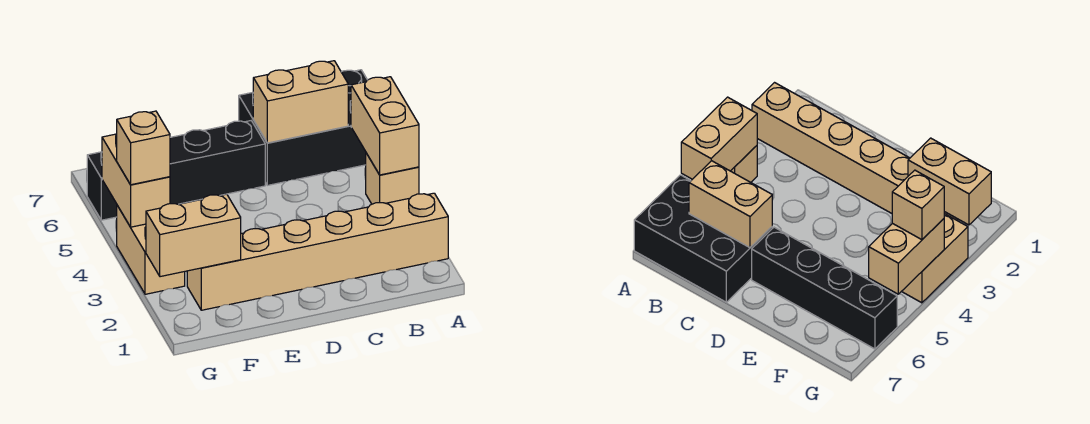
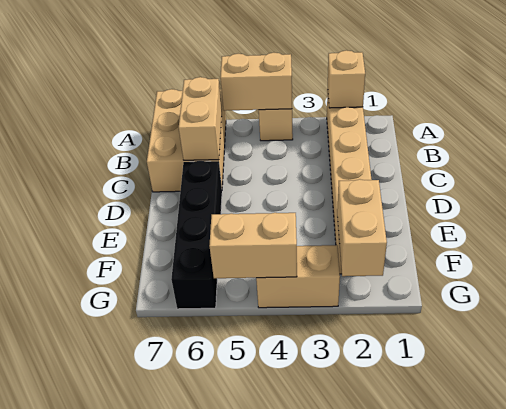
black 2x3 brick [239,70,367,185] -> tan 2x3 brick [147,89,226,192]
tan 1x1 brick [117,111,170,185] -> tan 1x1 brick moved to [328,50,365,108]

